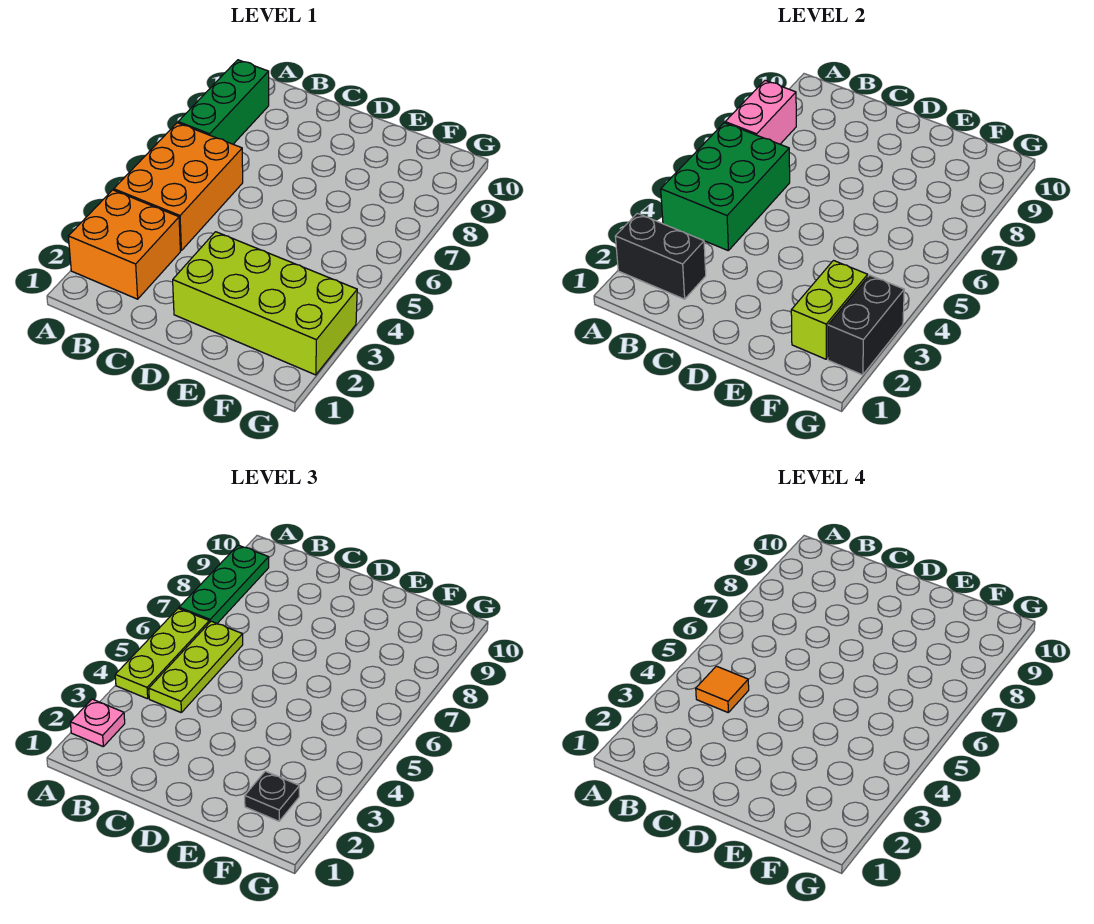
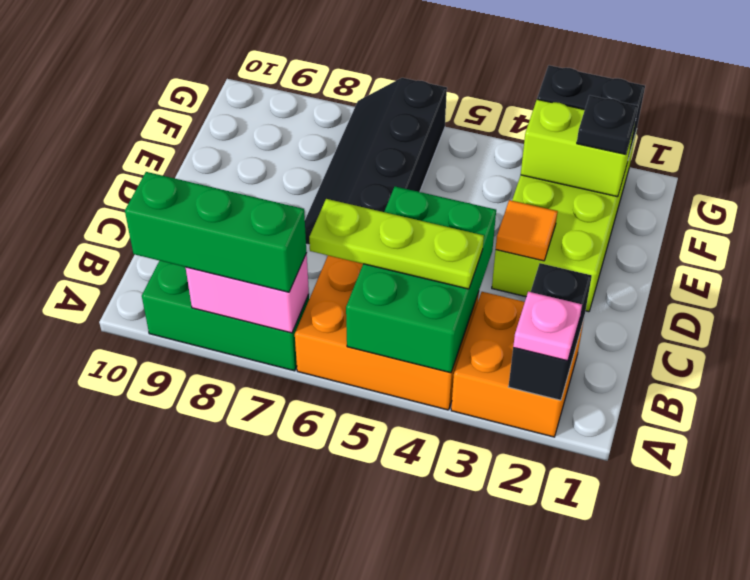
green 2x3 brick [661,123,790,250] -> green 2x3 brick turned to [346,186,496,373]
lime 1x3 plate [115,608,209,699] -> none
green 1x3 plate [179,545,269,623] -> green 1x3 brick [125,172,307,292]
orange 1x1 tile [696,666,749,712] -> orange 1x1 tile moved to [496,200,558,261]
none -> black 2x4 slope [305,78,447,245]

